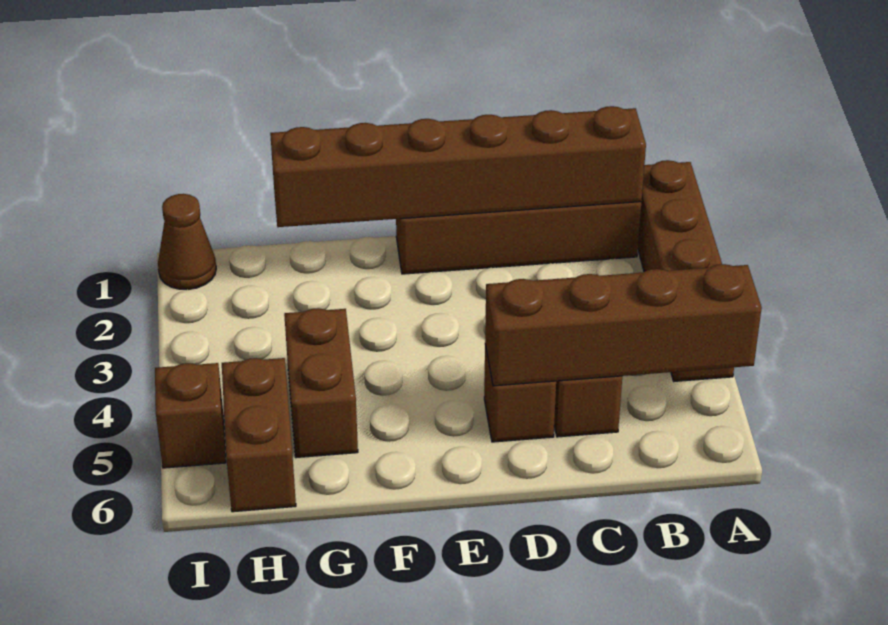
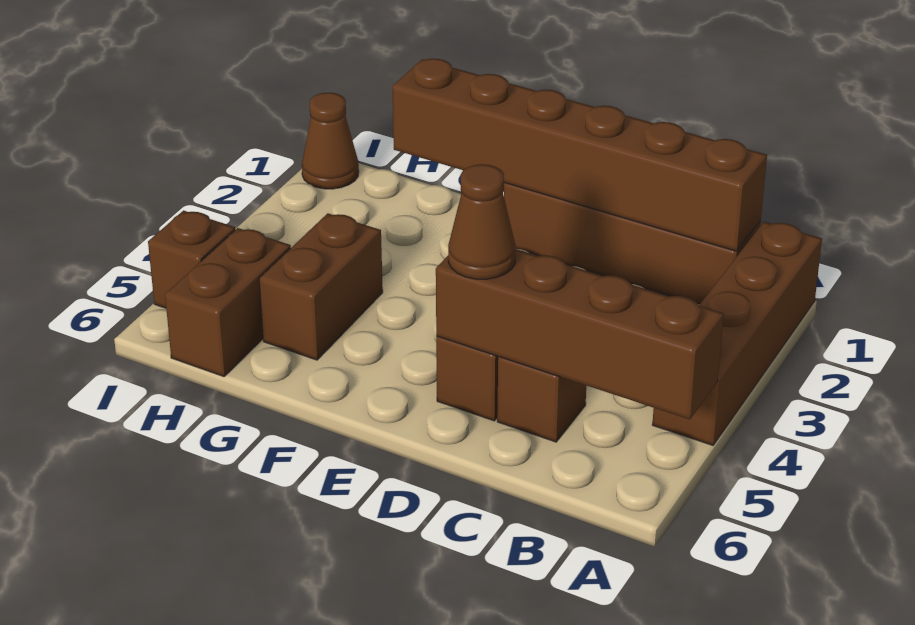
none -> brown 1x1 cone [448,164,516,279]

